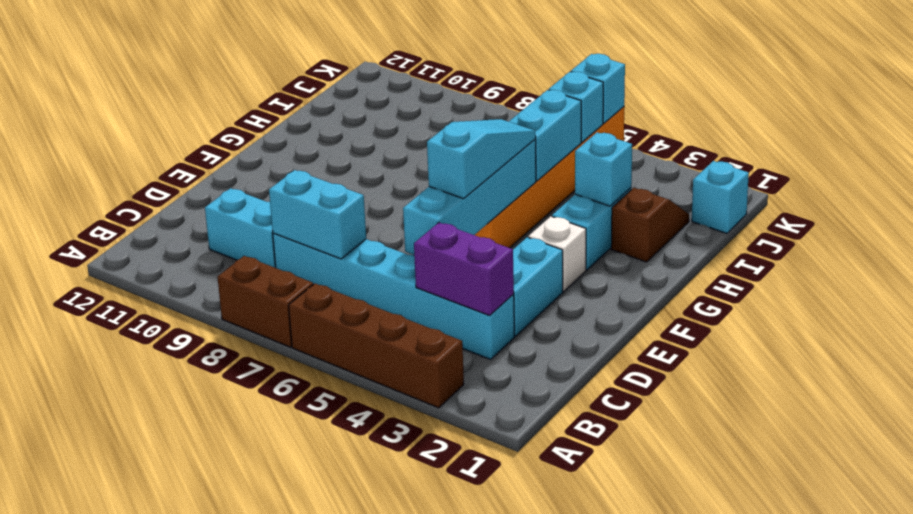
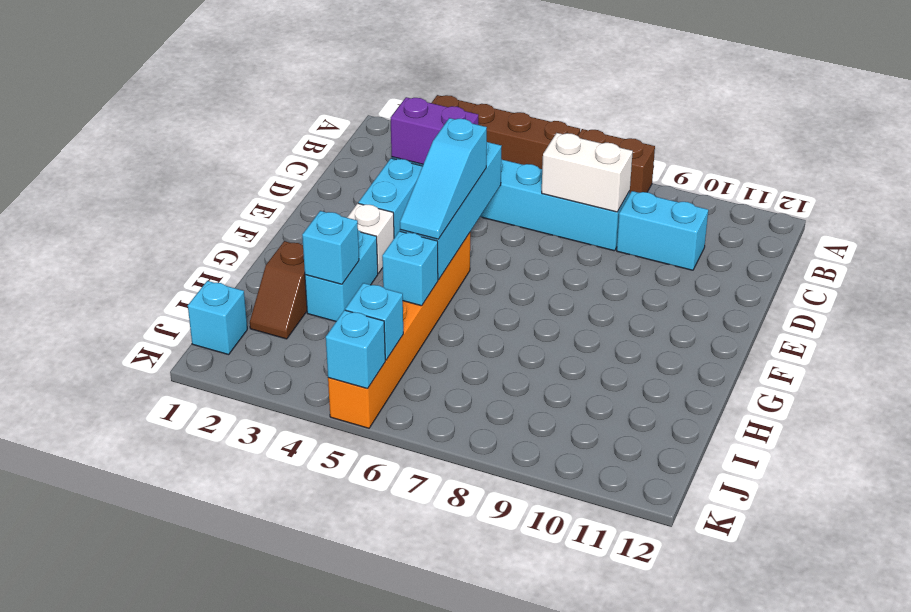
cyan 1x2 brick [269,170,366,259] -> white 1x2 brick [542,133,633,212]
cyan 1x2 brick [509,90,581,181] -> cyan 1x1 brick [382,231,438,306]

